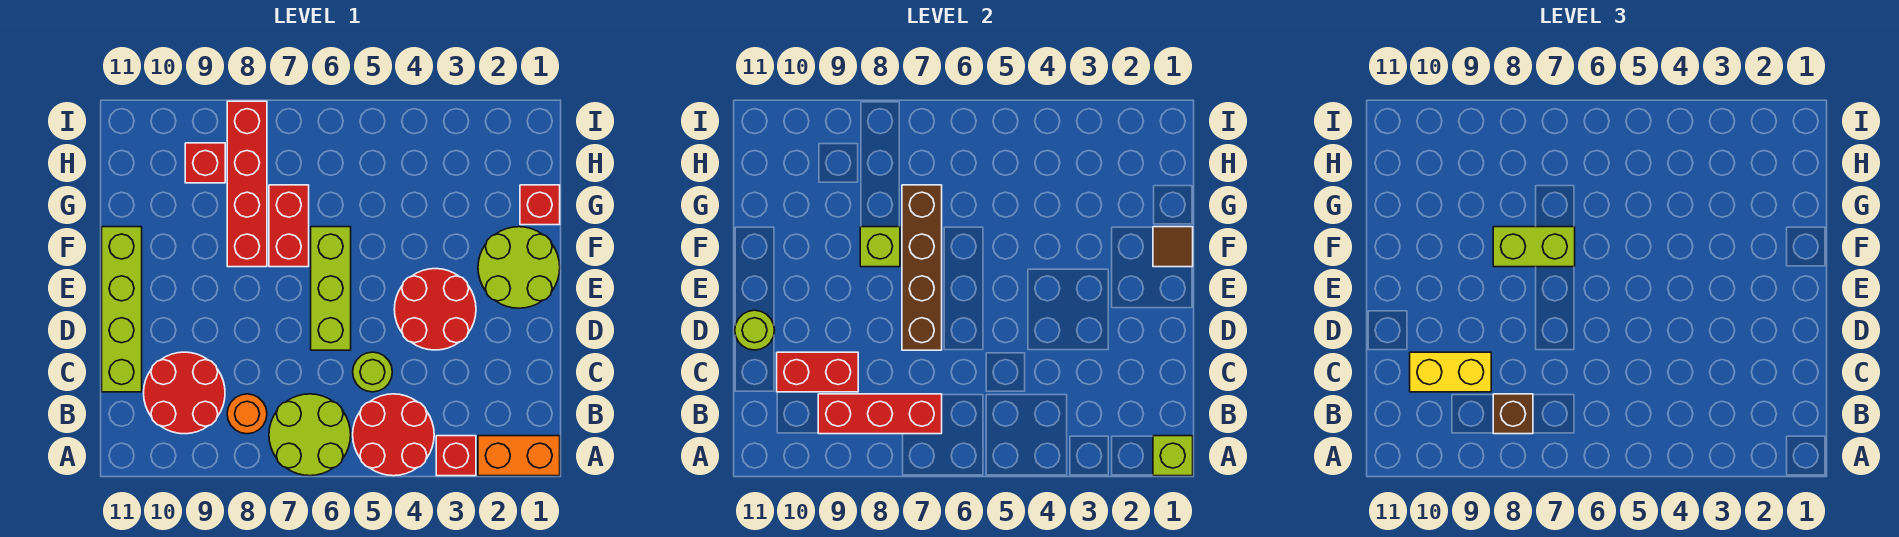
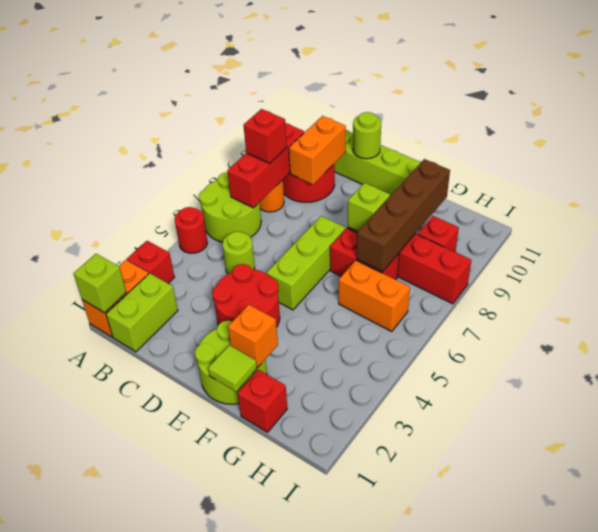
red 2x2 round brick [353,394,434,476] -> red 1x1 round brick [175,207,208,253]
brown 1x1 brick [1493,394,1533,434] -> red 1x1 brick [244,109,287,164]
red 1x2 brick [777,352,858,392] -> orange 1x2 brick [289,116,346,184]
yellow 1x2 brick [1410,352,1491,392] -> none
lime 1x3 brick [311,227,351,350] -> lime 1x3 brick turned to [267,216,346,310]
brown 1x4 brick [902,185,942,350] -> brown 1x4 brick turned to [357,159,450,272]
brown 1x1 tile [1153,227,1193,267] -> lime 1x1 tile [208,345,257,391]
none -> orange 1x1 brick [228,305,278,367]
lime 1x2 brick [1493,227,1575,267] -> lime 1x2 brick moved to [106,273,178,352]
none -> orange 1x2 brick [339,260,410,331]

